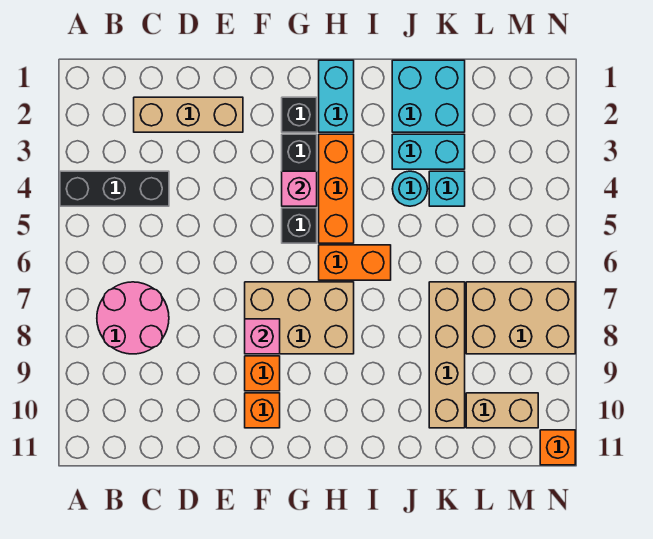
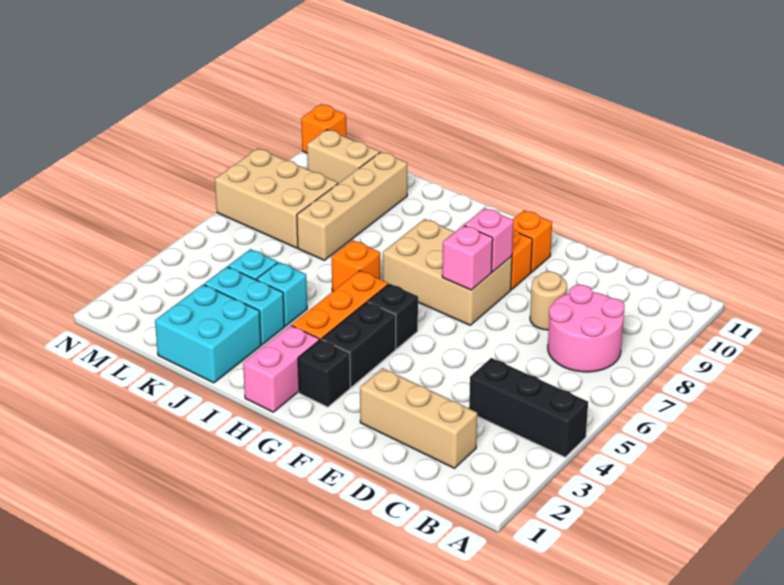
none -> tan 1x1 round brick [530,271,567,330]
pink 1x1 brick [282,171,317,206] -> pink 1x1 brick moved to [442,225,493,290]
cyan 1x2 brick [319,60,354,132] -> pink 1x2 brick [243,325,319,412]
orange 1x2 brick [319,245,391,280] -> orange 1x1 brick [331,240,380,291]
cyan 1x1 round brick [392,171,428,206] -> cyan 1x1 brick [257,262,307,326]

